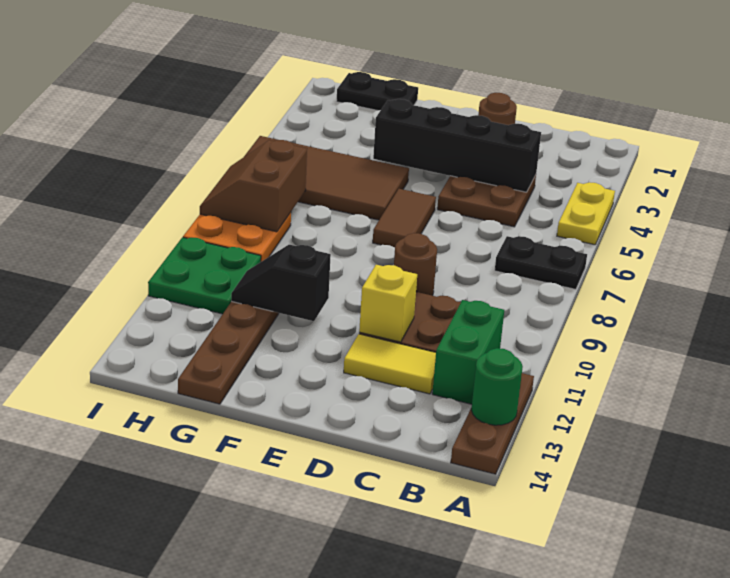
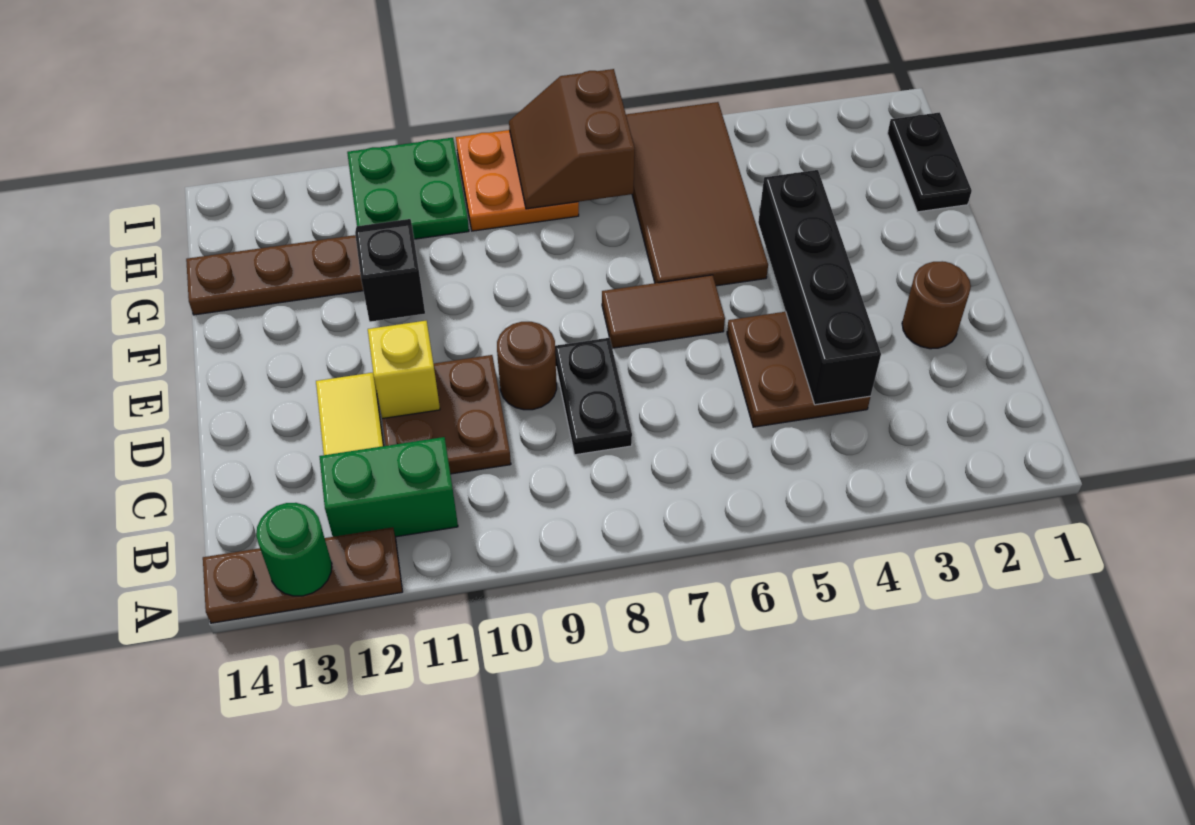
yellow 1x2 plate [557,182,615,245] -> none
black 1x2 plate [495,236,587,289] -> black 1x2 plate moved to [555,338,632,455]
brown 2x2 slope [200,140,307,232] -> brown 2x2 slope turned to [509,69,635,209]

